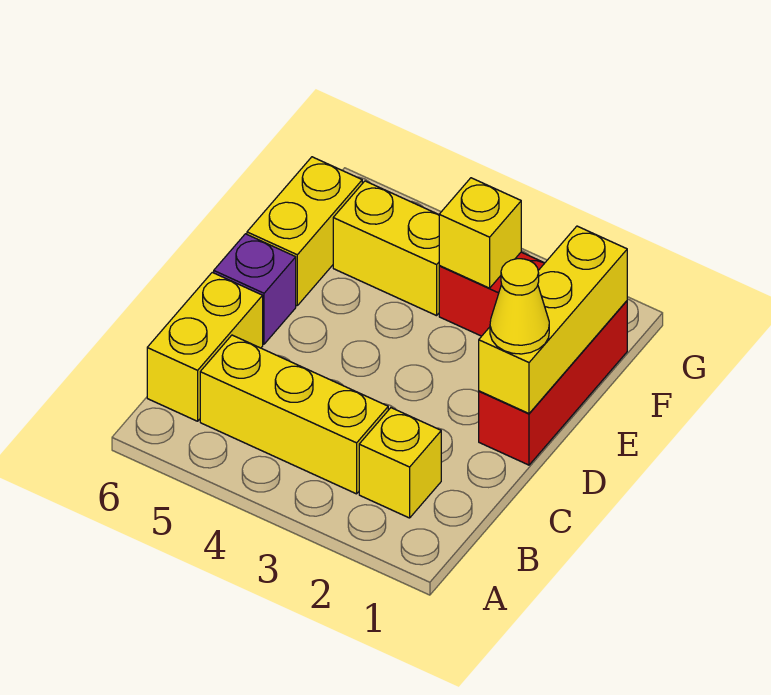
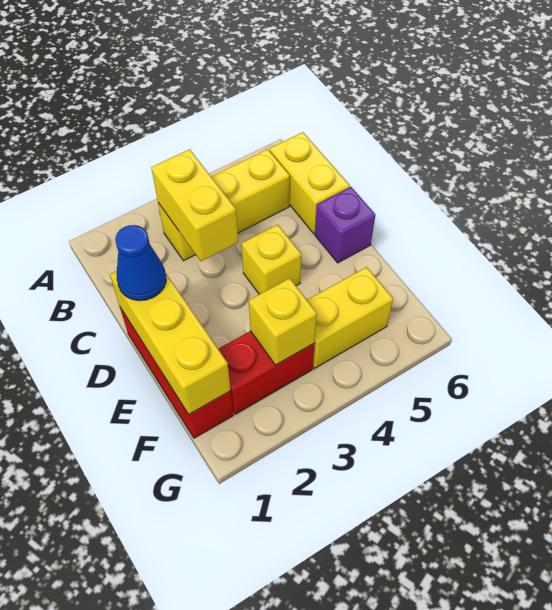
yellow 1x1 brick [359,408,441,518] -> yellow 1x1 brick moved to [241,225,301,294]
yellow 1x1 cone [490,259,549,354] -> blue 1x1 cone [115,225,166,301]
yellow 1x2 brick [247,157,362,306] -> yellow 1x2 brick moved to [151,149,238,261]

